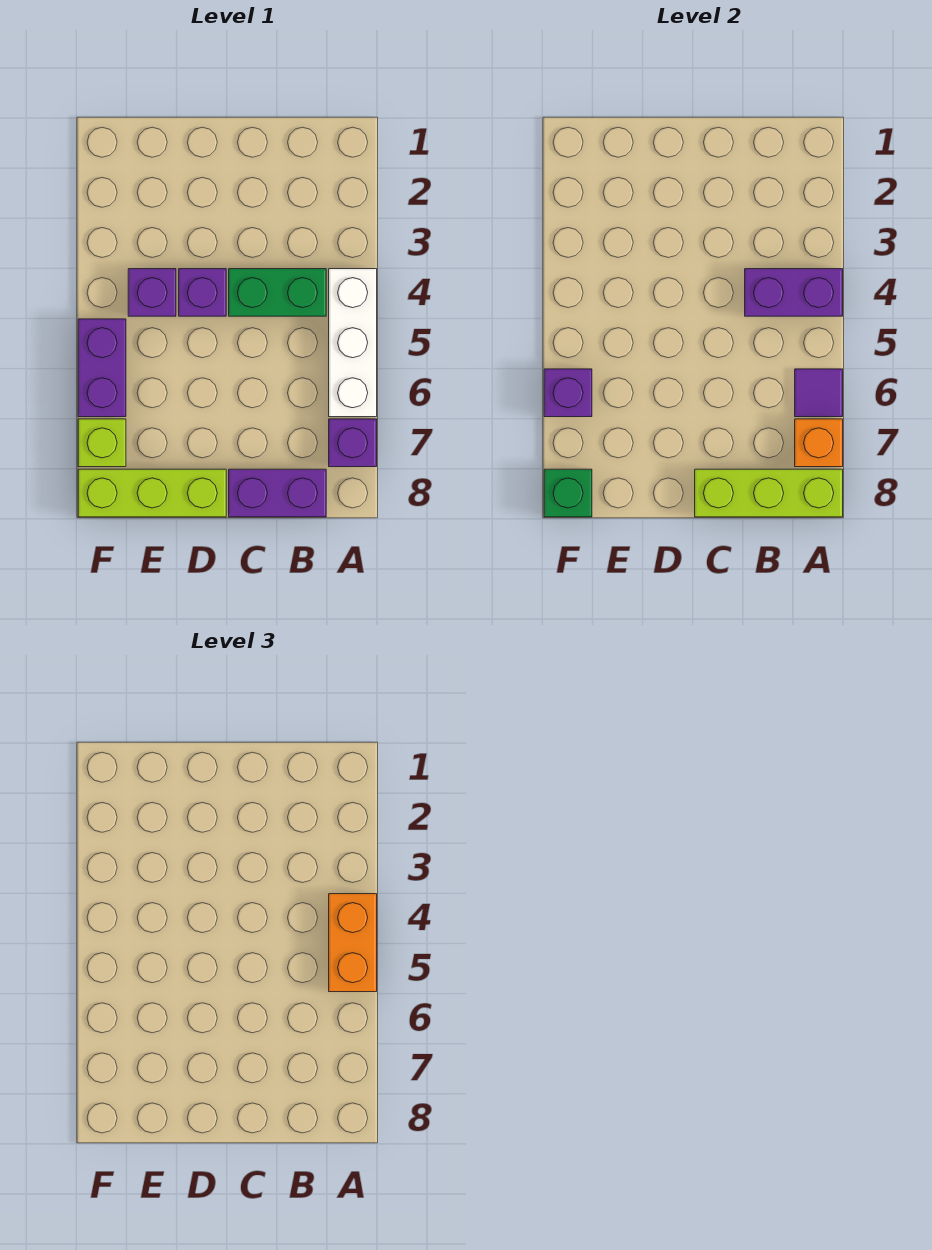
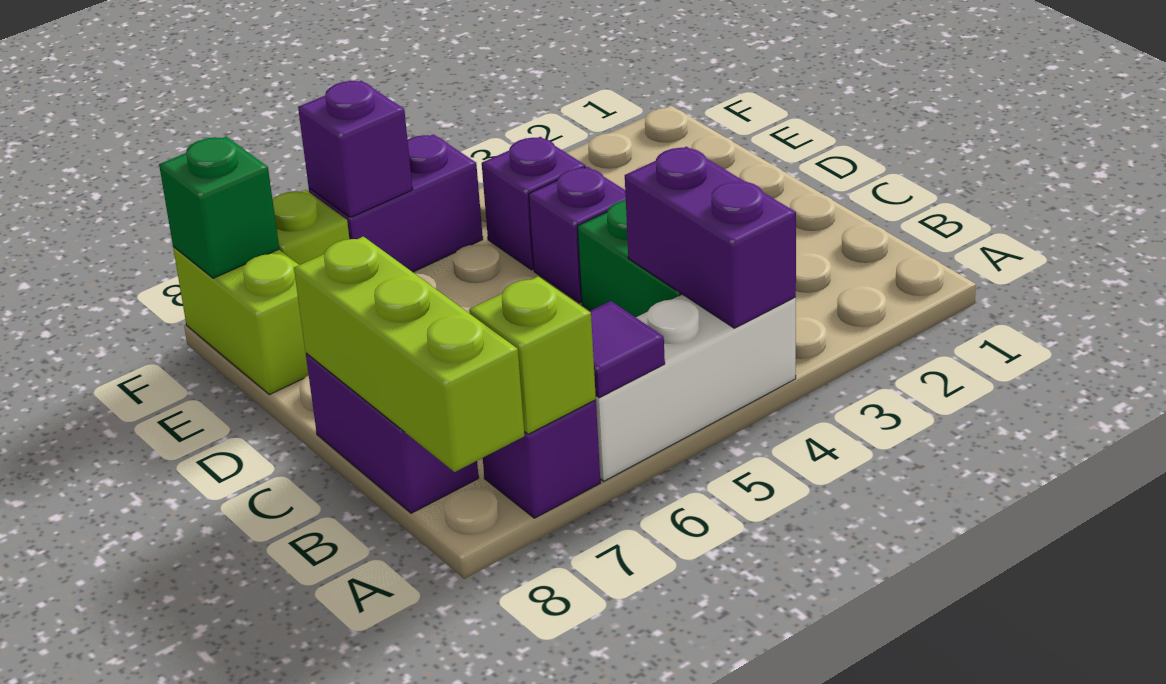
orange 1x2 brick [329,894,377,992] -> none
orange 1x1 brick [795,419,843,467] -> lime 1x1 brick [469,277,596,434]
lime 1x3 brick [78,469,226,517] -> lime 1x2 brick [173,247,309,395]

